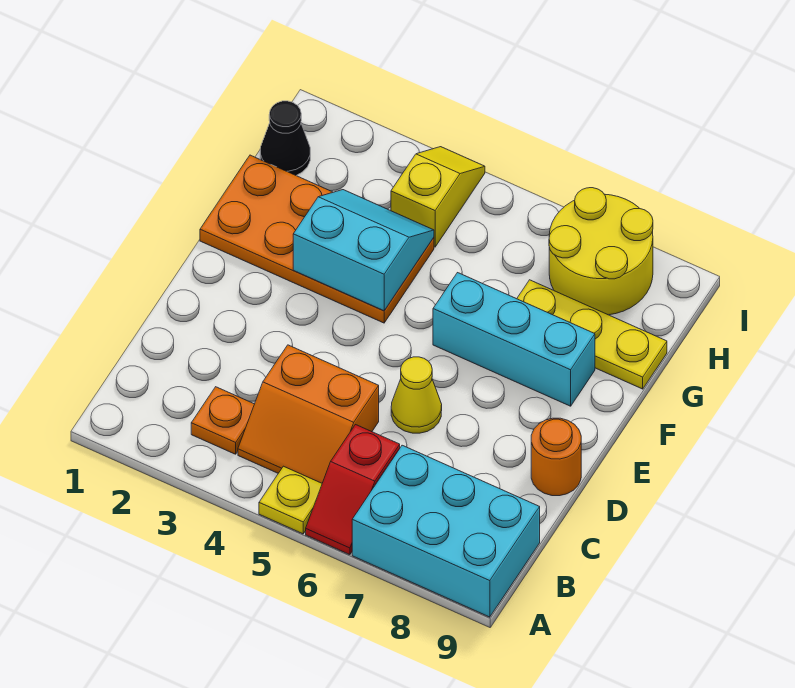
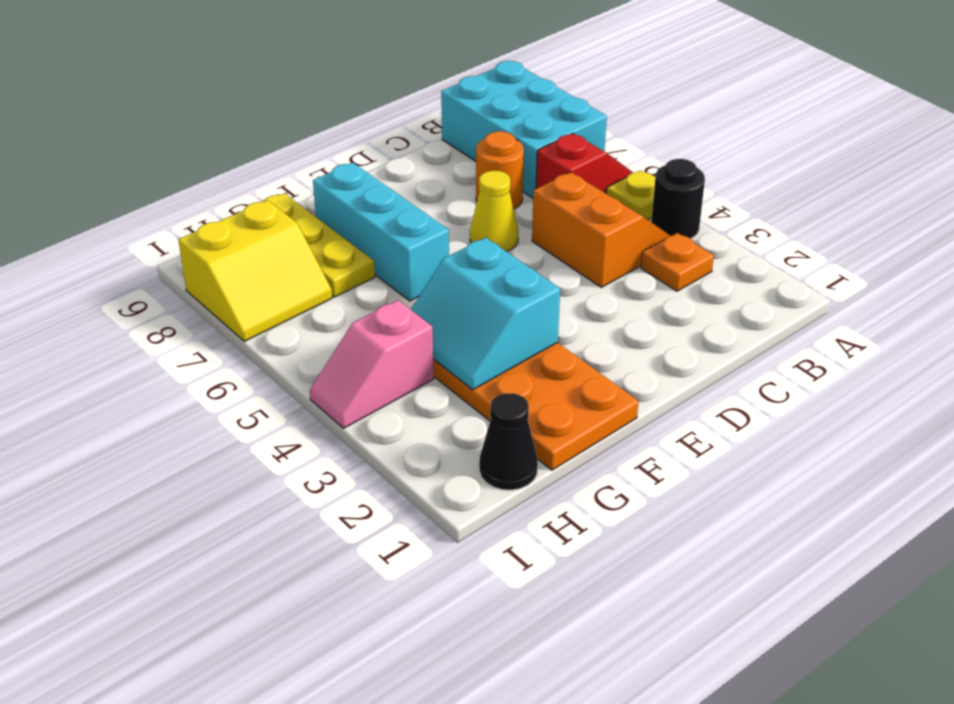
none -> black 1x1 round brick [651,159,705,239]
orange 1x1 round brick [531,418,581,496] -> orange 1x1 round brick moved to [476,131,524,209]
yellow 1x2 slope [391,147,485,247] -> pink 1x2 slope [310,300,434,428]
yellow 2x2 round brick [549,188,653,315] -> yellow 2x2 slope [178,200,332,341]

